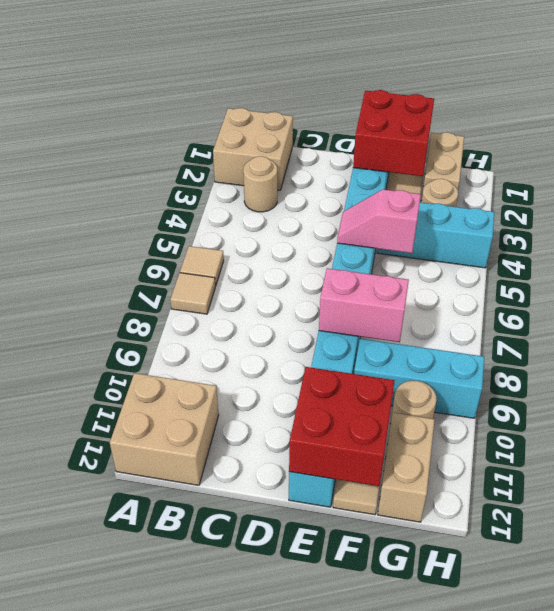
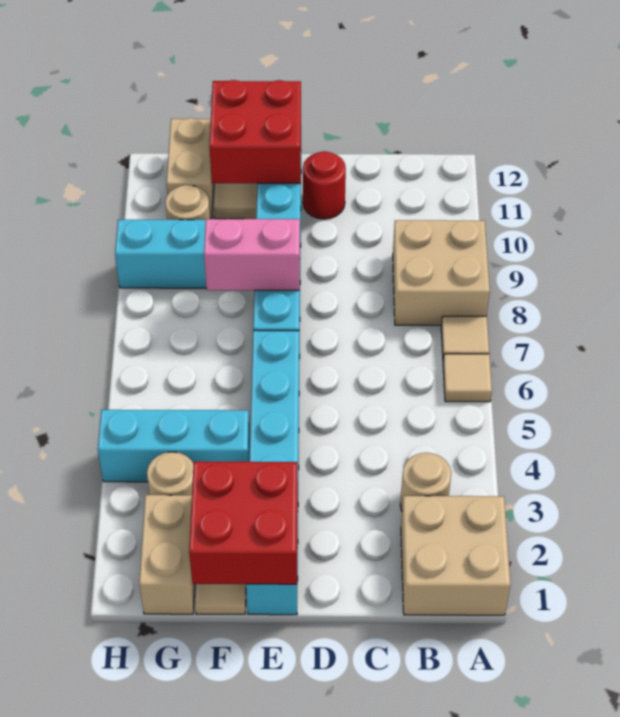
tan 2x2 brick [110,373,219,485] -> tan 2x2 brick moved to [393,220,490,325]
none -> red 1x1 round brick [303,151,346,219]
pink 1x2 slope [337,189,421,253] -> none

